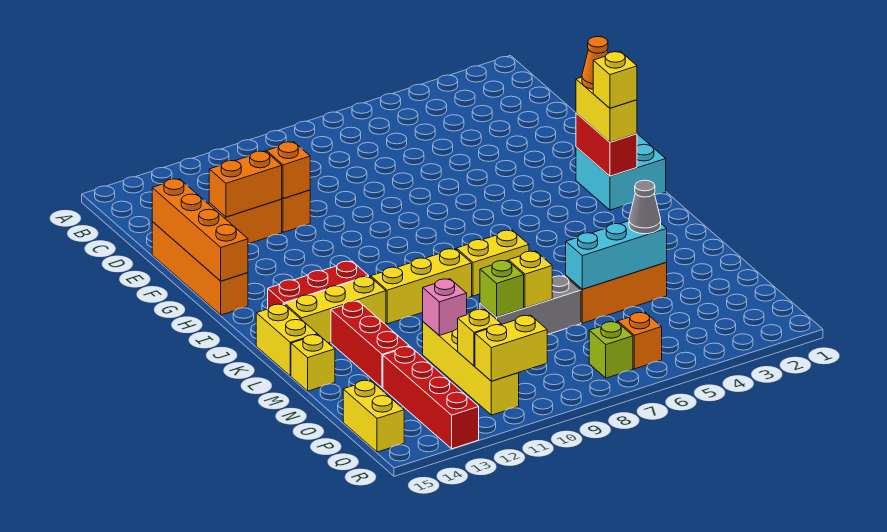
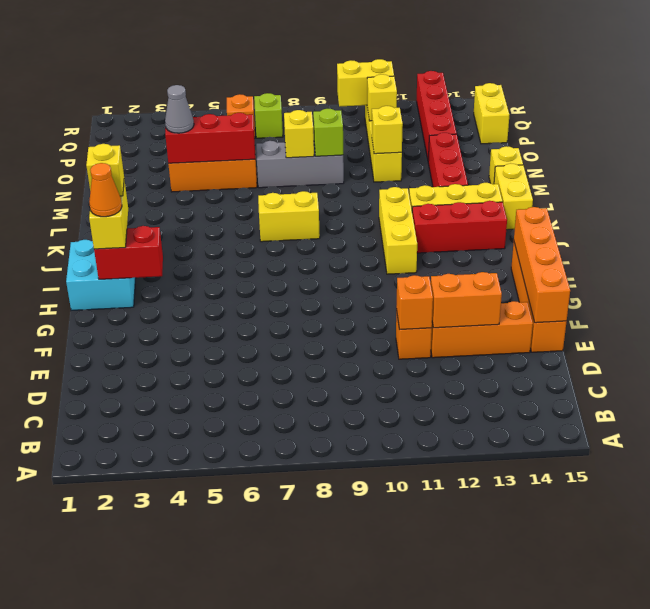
red 1x2 brick [576,113,637,176] -> red 1x2 brick turned to [94,226,163,279]
yellow 1x3 brick [371,249,472,324] -> yellow 1x3 brick turned to [379,187,417,274]
cyan 1x3 brick [566,221,667,289] -> red 1x3 brick [165,113,255,163]
pink 1x1 brick [423,279,467,335] -> yellow 1x1 brick [372,106,403,154]

